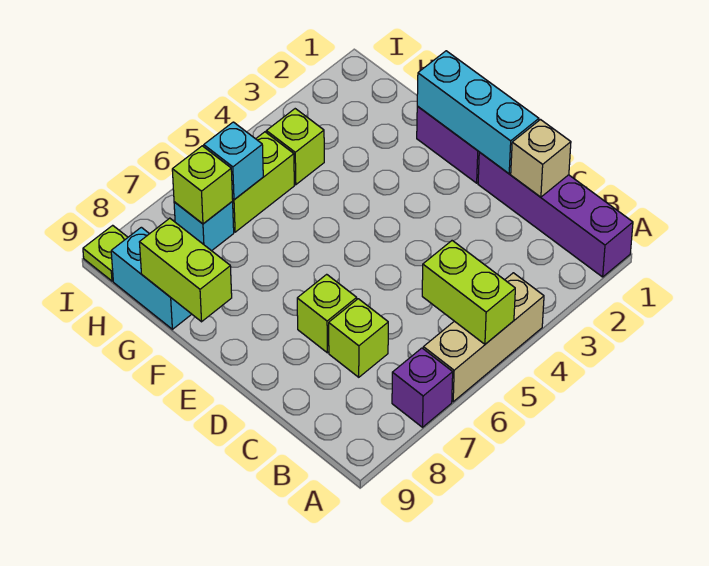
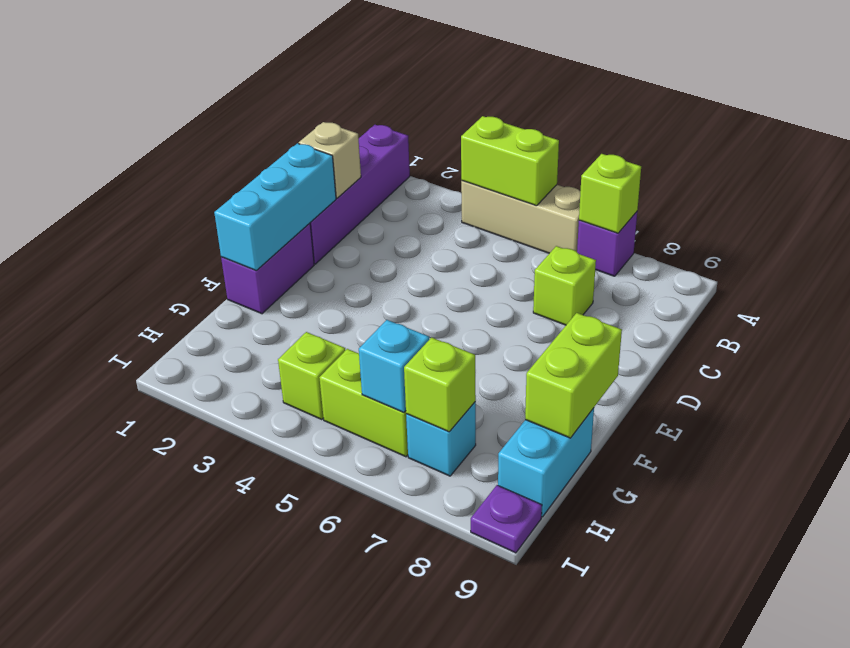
lime 1x2 brick [422,241,515,344] -> lime 1x2 brick turned to [461,116,559,206]
lime 1x1 brick [297,274,357,353] -> lime 1x1 brick moved to [579,154,641,233]
lime 1x1 plate [83,225,128,281] -> purple 1x1 plate [471,485,542,553]

